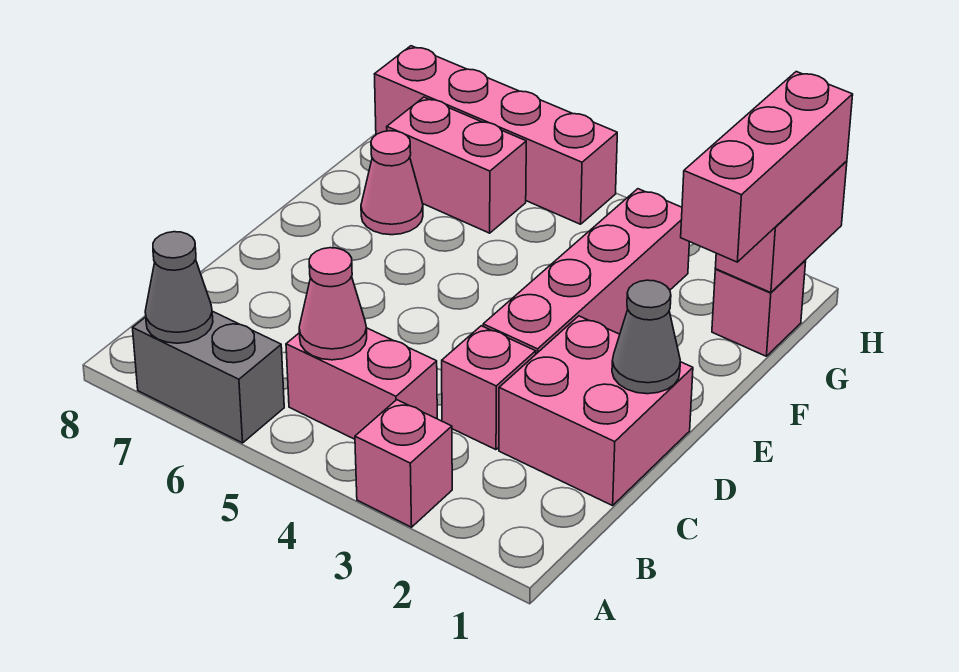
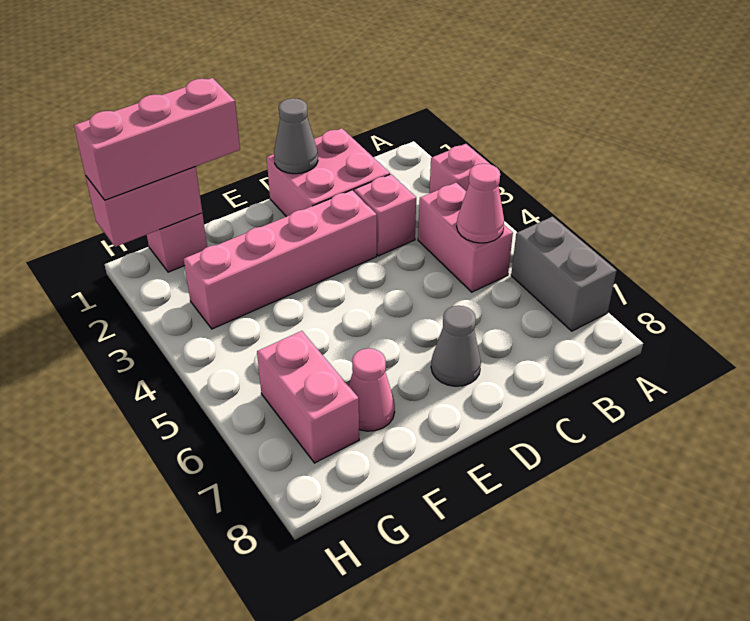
grey 1x1 cone [145,232,213,343] -> grey 1x1 cone moved to [431,306,481,386]
pink 1x4 brick [375,46,617,224] -> none

